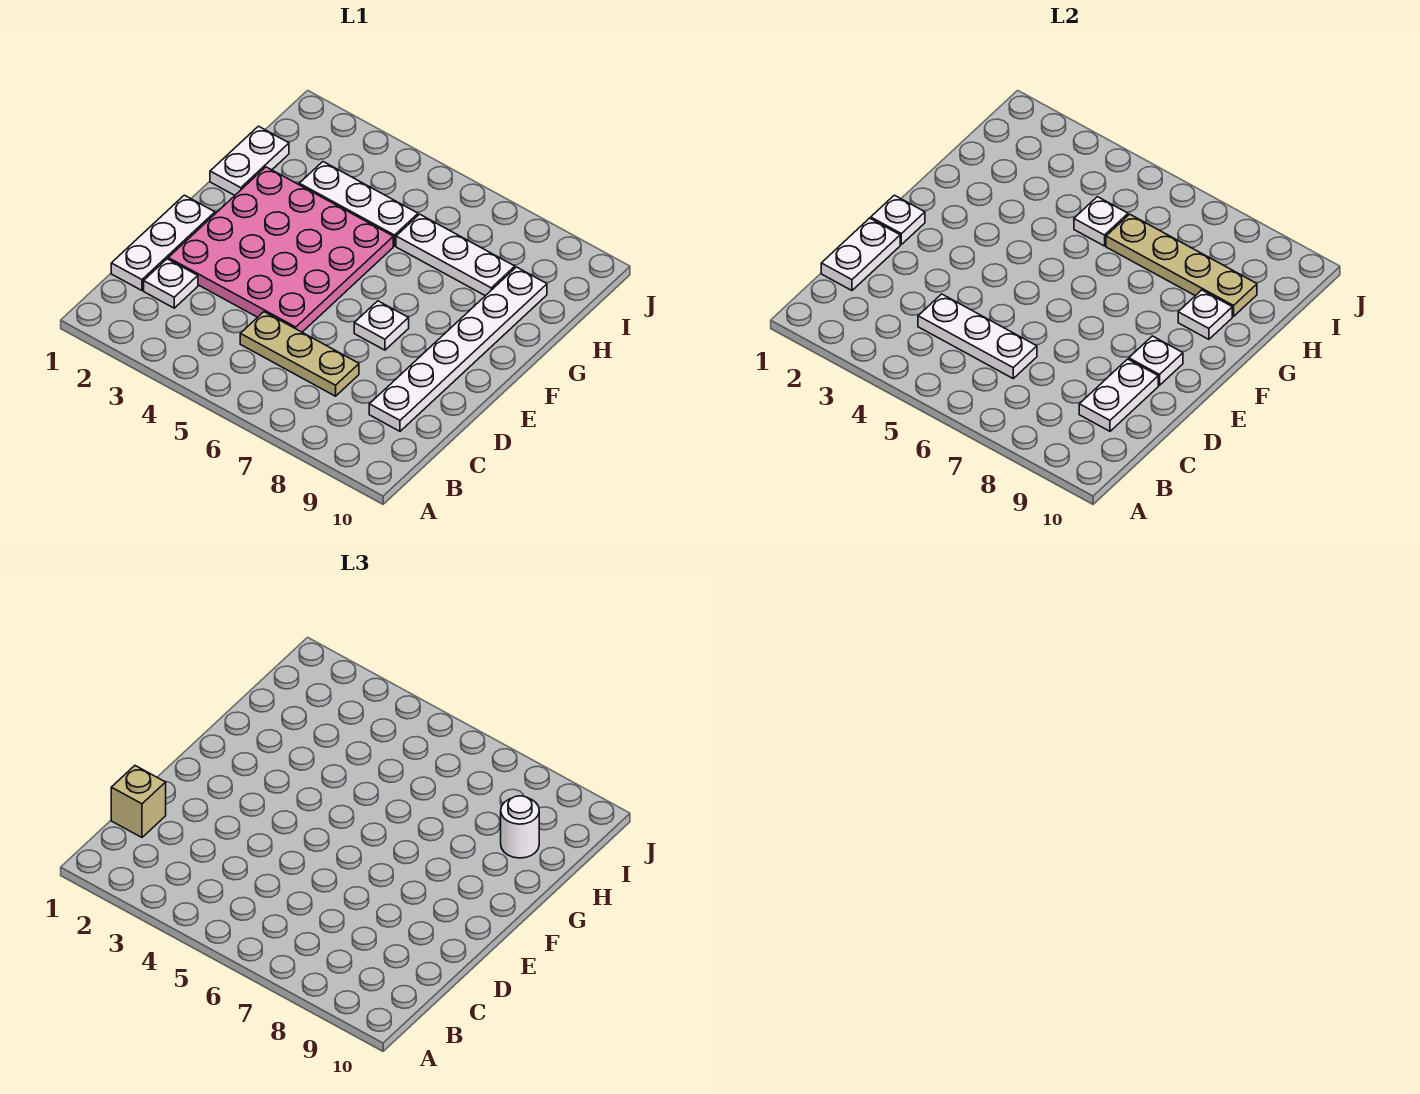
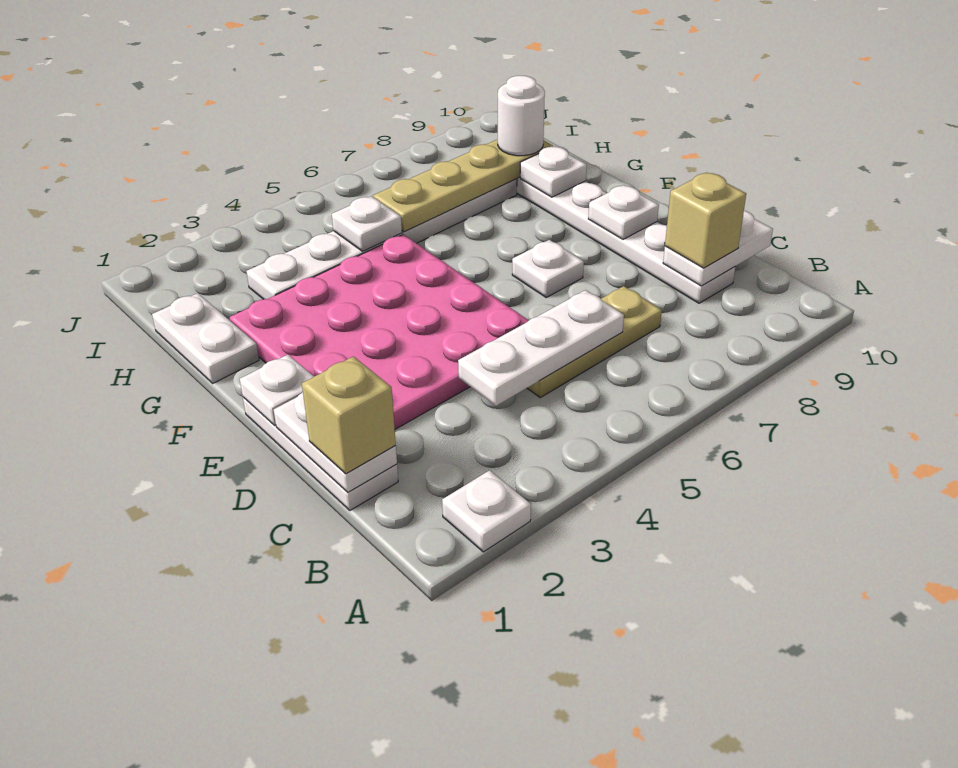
white 1x1 plate [144,259,198,308] -> white 1x1 plate moved to [442,470,531,552]
white 1x2 plate [1079,359,1158,431] -> white 1x2 plate turned to [663,211,773,286]
none -> tan 1x1 brick [665,173,746,268]

